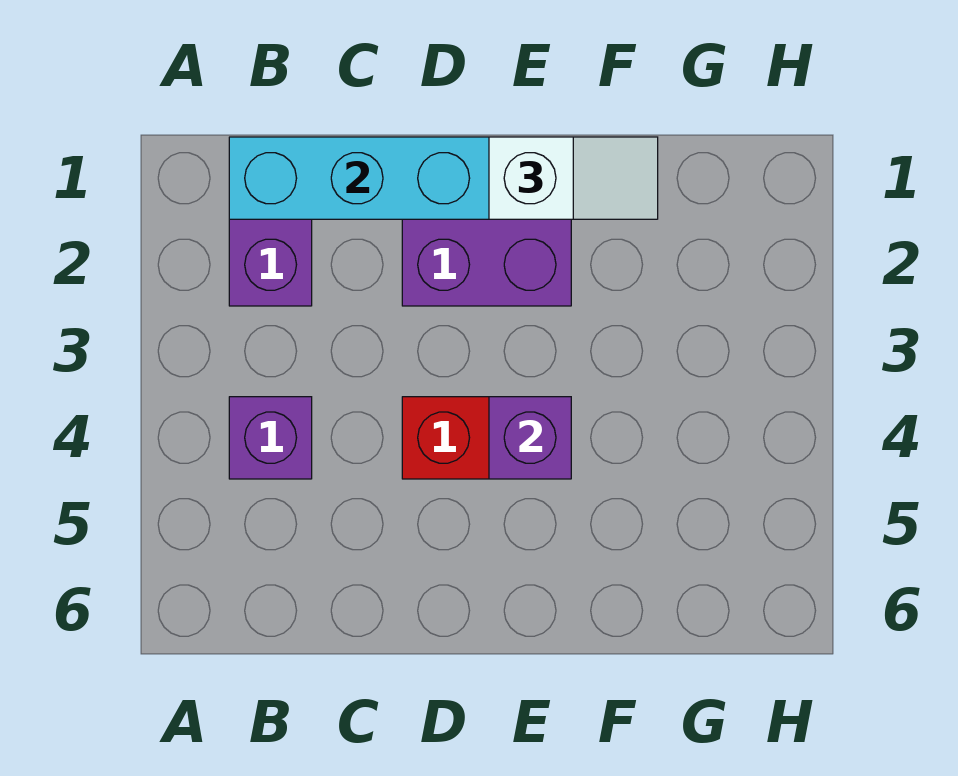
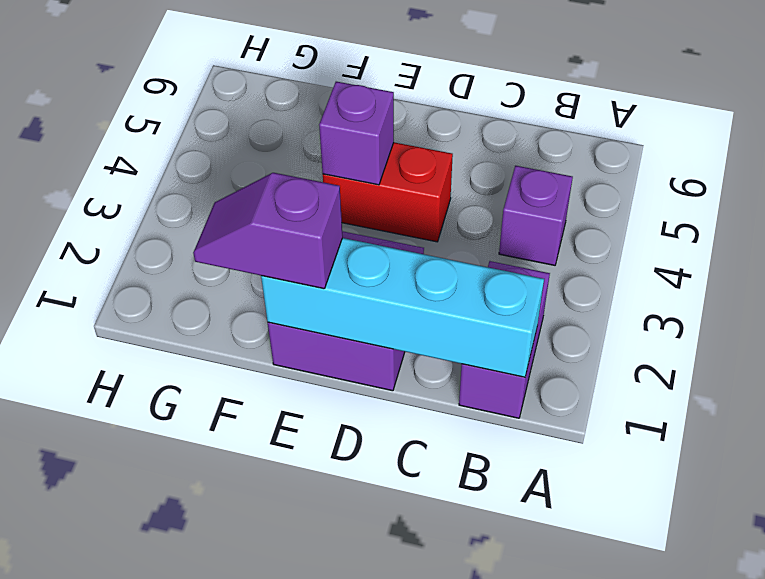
white 1x2 slope [489,137,658,219] -> purple 1x2 slope [193,173,343,289]

